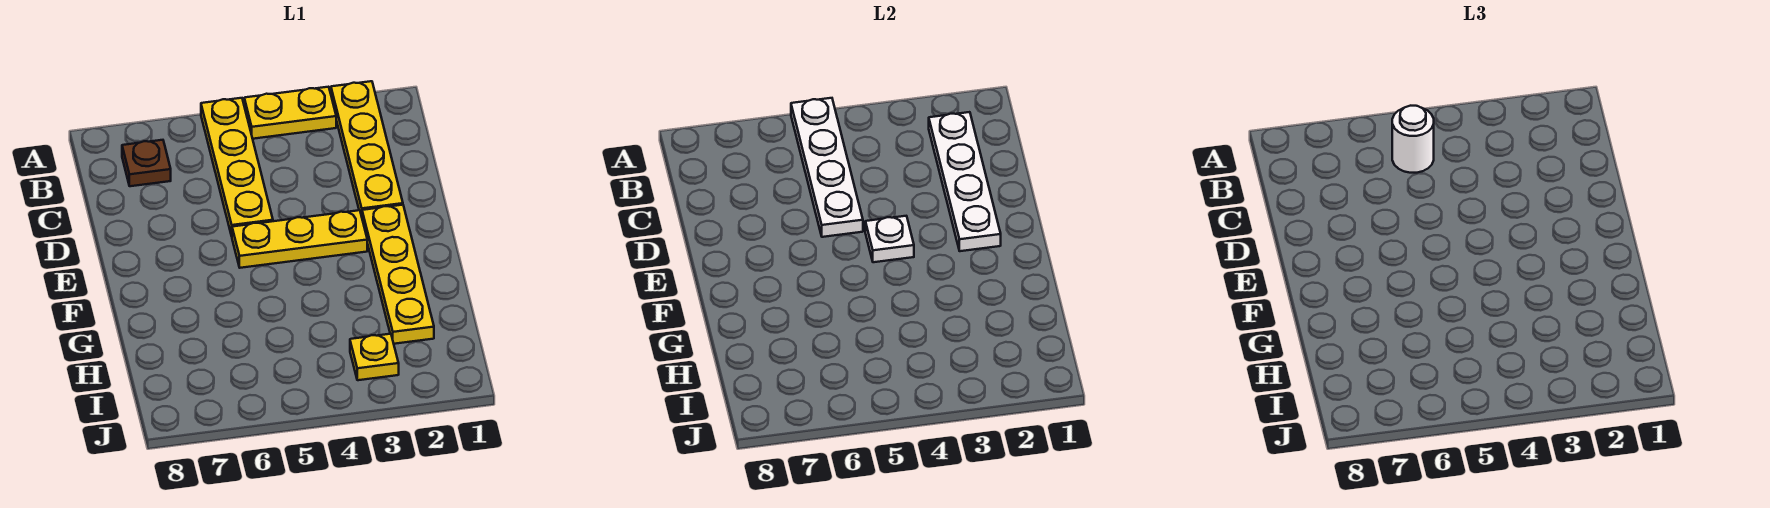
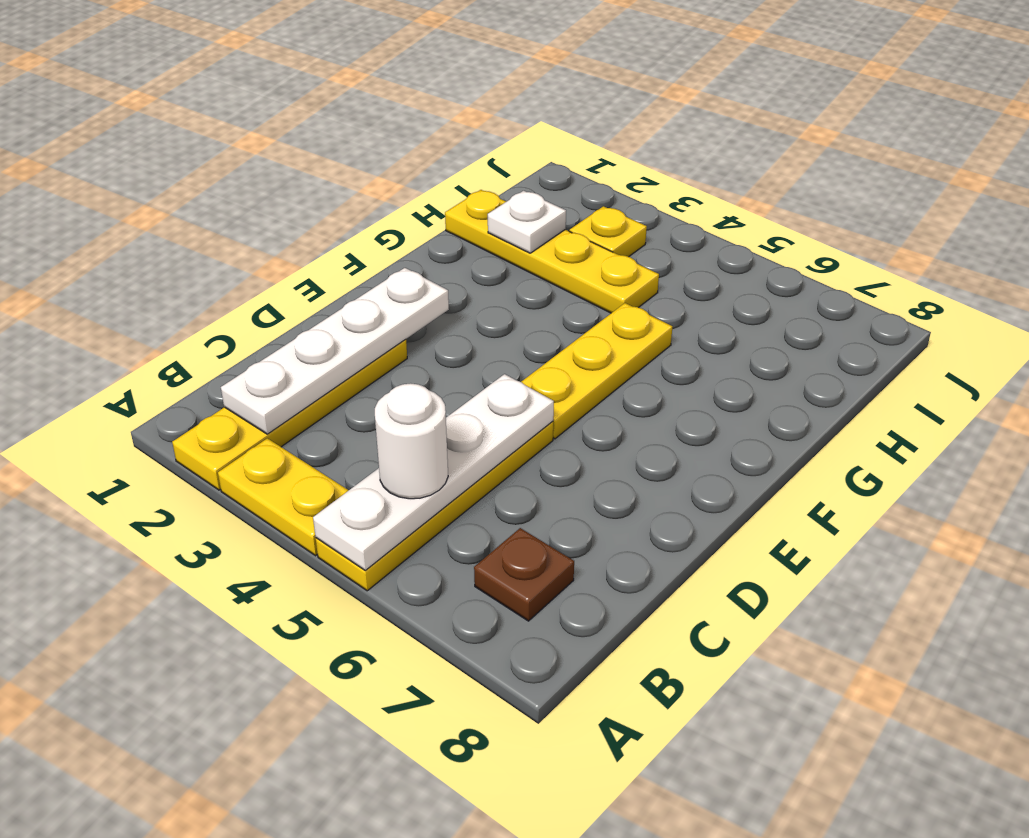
yellow 1x4 plate [362,205,434,344] -> yellow 1x4 plate turned to [445,190,659,313]
yellow 1x3 plate [232,210,367,268] -> yellow 1x3 plate turned to [521,303,672,439]
white 1x1 plate [865,216,914,262] -> white 1x1 plate moved to [488,191,566,253]

